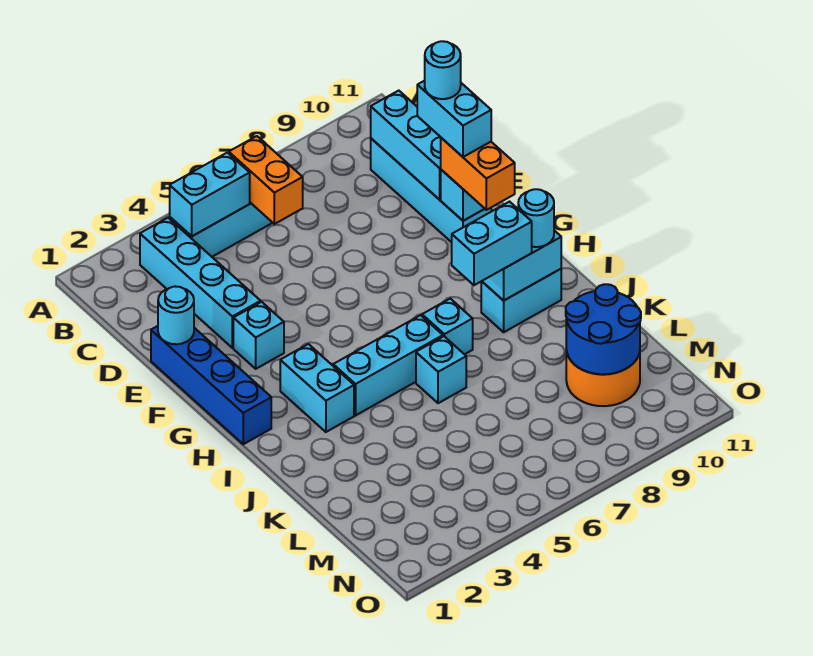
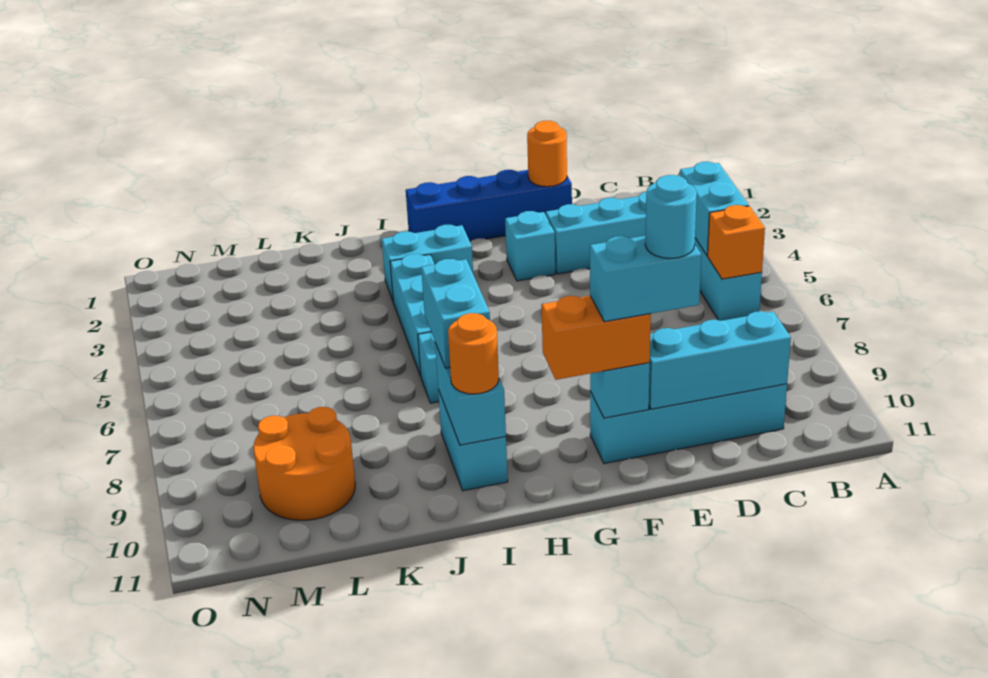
orange 1x2 brick [229,136,303,224] -> orange 1x1 brick [708,205,765,279]
cyan 1x1 round brick [158,286,194,344] -> orange 1x1 round brick [527,121,567,187]
cyan 1x1 round brick [518,189,554,247] -> orange 1x1 round brick [448,313,499,394]
cyan 1x1 brick [416,336,466,403] -> none
blue 2x2 round brick [566,284,641,374] -> none

